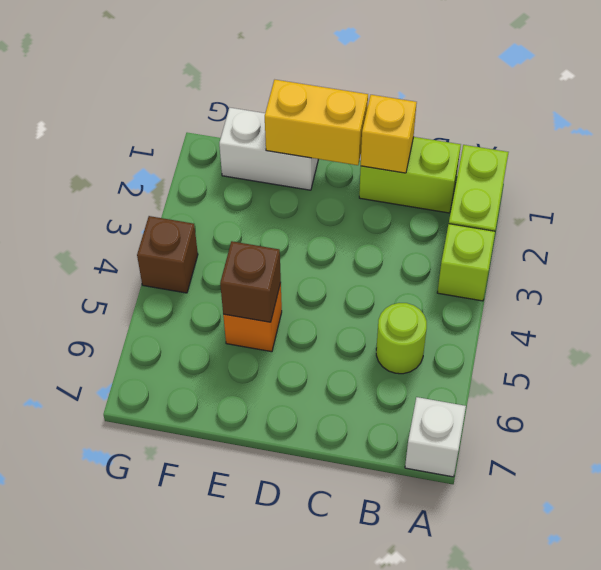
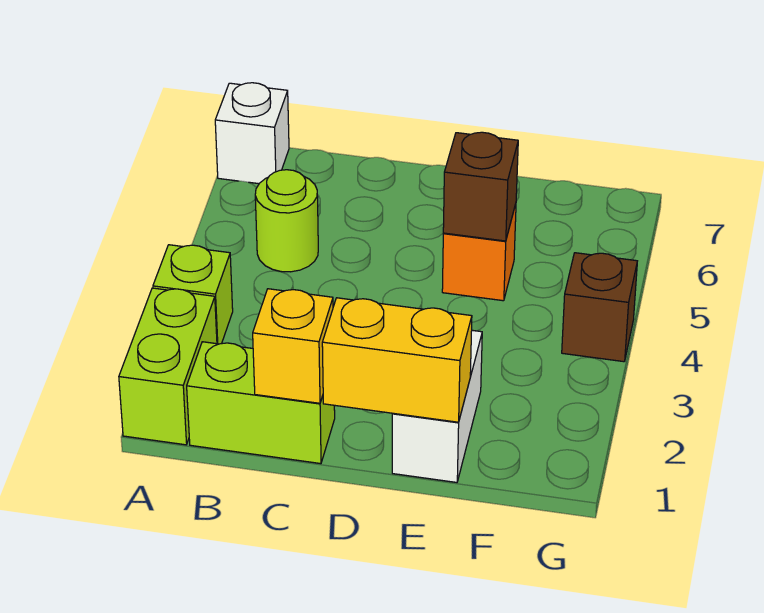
white 1x2 brick [219,108,318,190] -> white 1x2 brick turned to [392,330,482,482]

